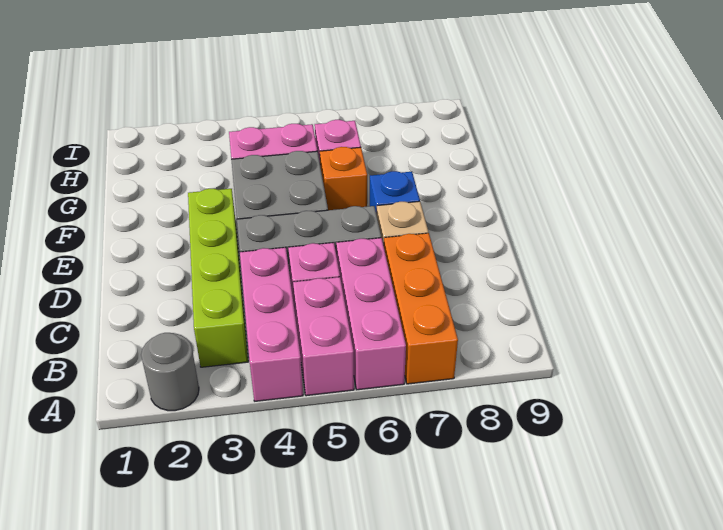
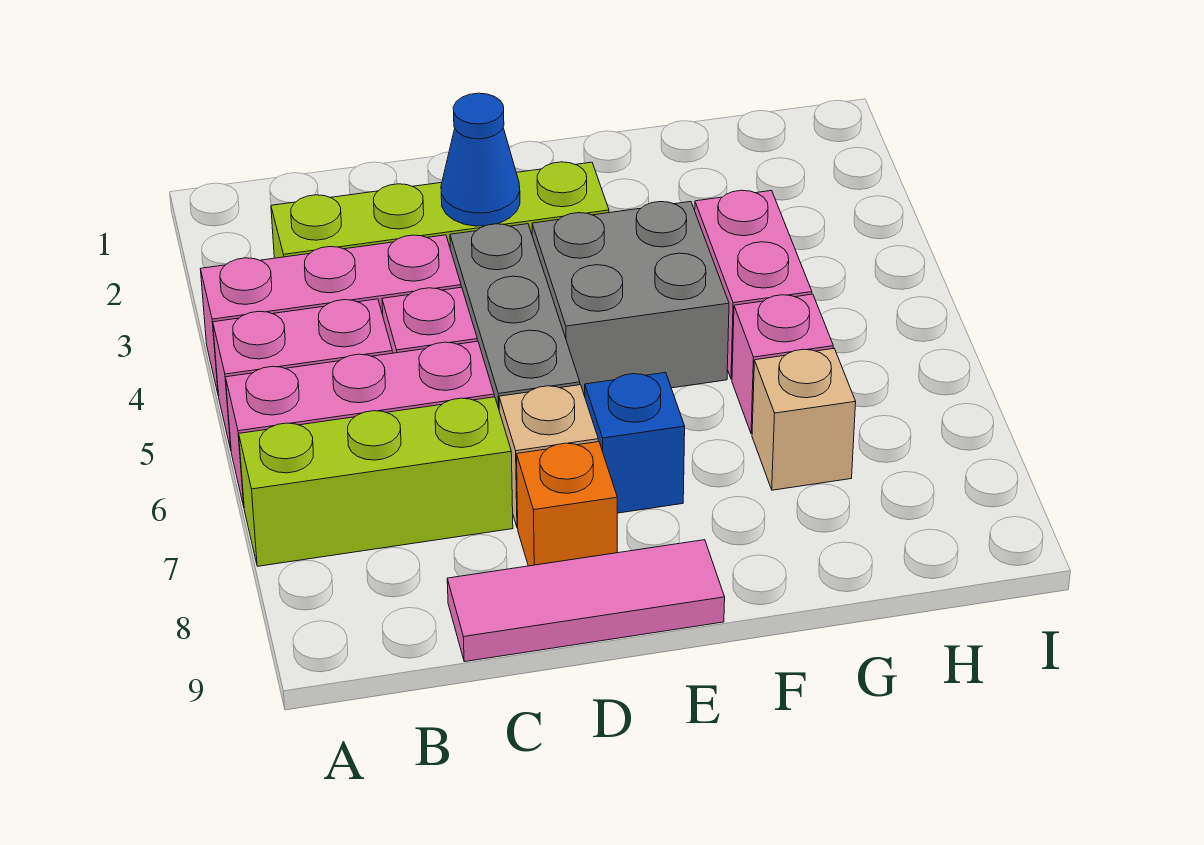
grey 1x1 round brick [141,333,199,411] -> none
orange 1x3 brick [384,233,458,384] -> lime 1x3 brick [239,397,513,566]
none -> pink 1x3 tile [447,540,725,662]
none -> blue 1x1 cone [441,93,520,226]
orange 1x1 brick [320,147,367,210] -> orange 1x1 brick moved to [517,442,617,566]
none -> tan 1x1 brick [752,348,856,490]

